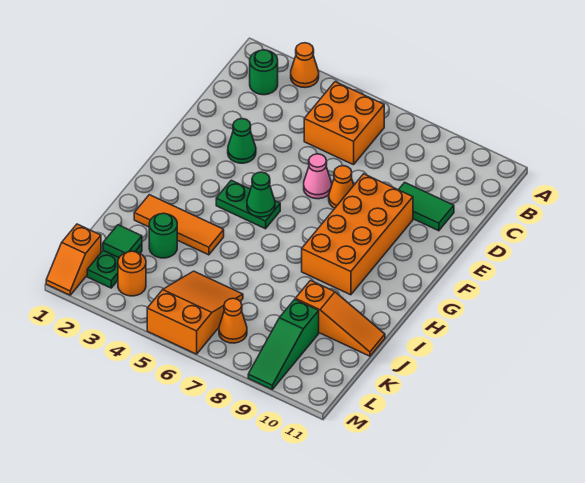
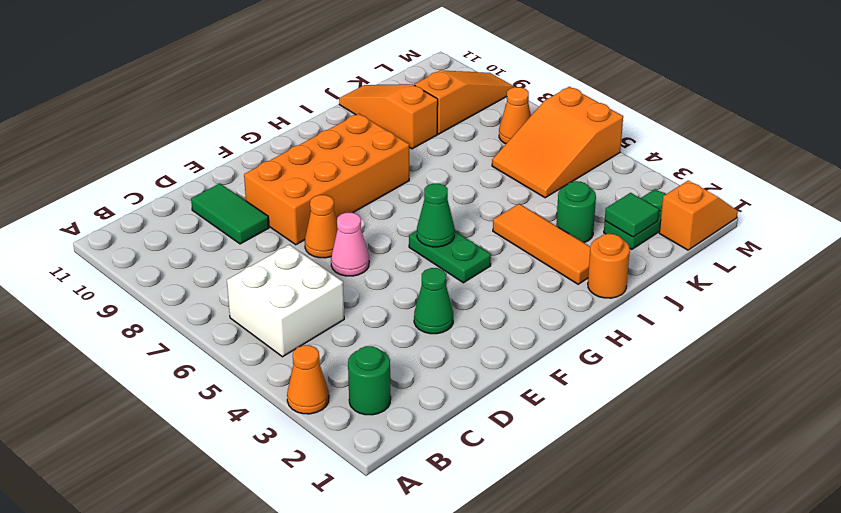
orange 2x2 brick [304,82,384,165] -> white 2x2 brick [227,245,344,357]
green 1x3 slope [248,300,319,389] -> orange 1x3 slope [414,70,514,134]
orange 1x1 round brick [118,251,146,296] -> orange 1x1 round brick moved to [588,234,630,298]

